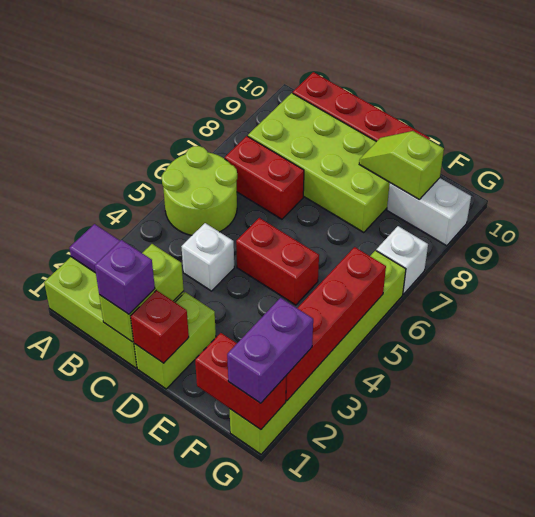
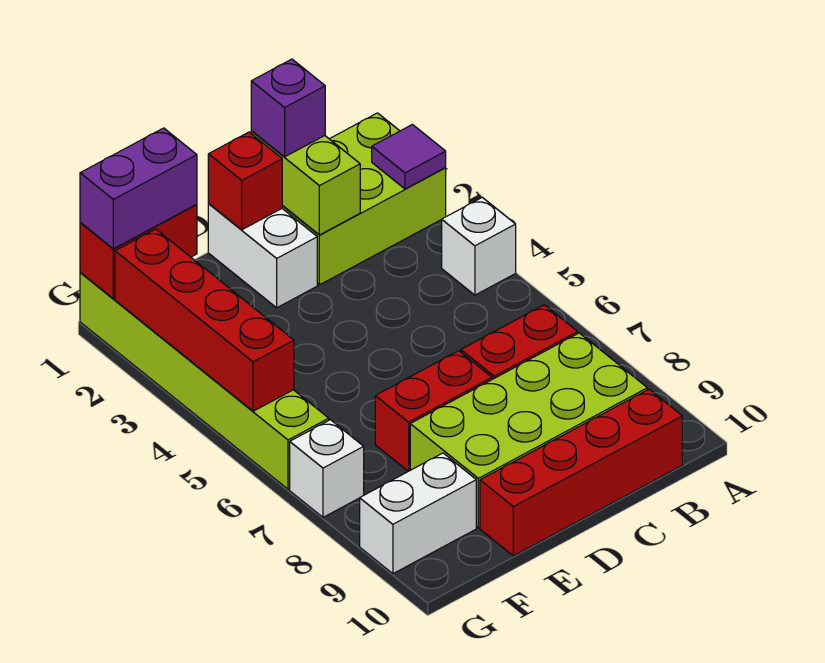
lime 2x2 round brick [161,146,237,235] -> none
white 1x1 brick [181,223,234,291] -> white 1x1 brick moved to [442,197,516,295]
lime 1x2 brick [134,292,216,389] -> white 1x2 brick [208,204,317,308]
red 1x2 brick [236,218,319,305] -> red 1x2 brick moved to [375,351,492,471]
lime 1x2 slope [359,131,444,199] -> none
purple 1x2 brick [227,298,313,403] -> purple 1x2 brick turned to [80,128,197,249]

